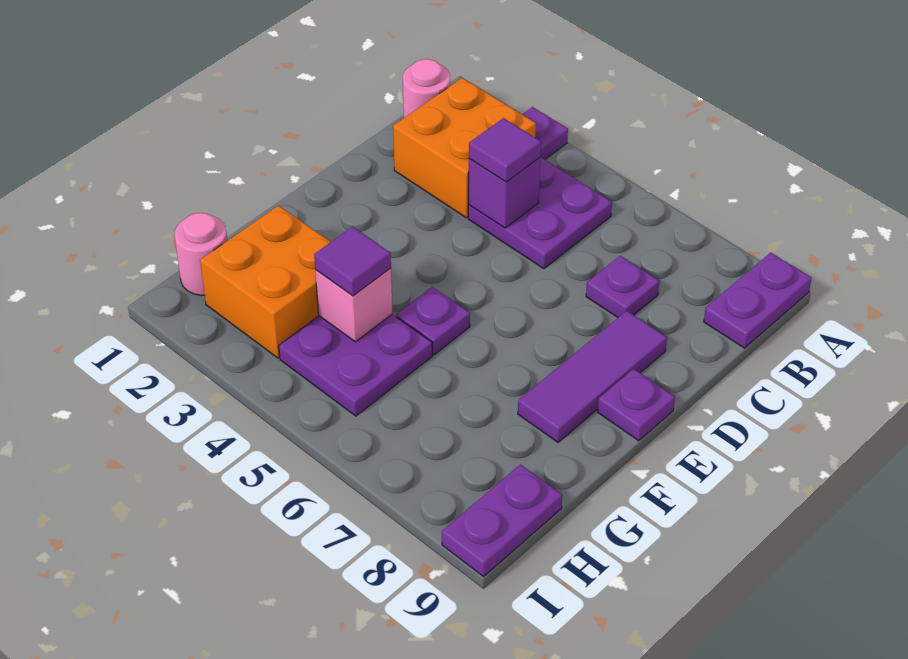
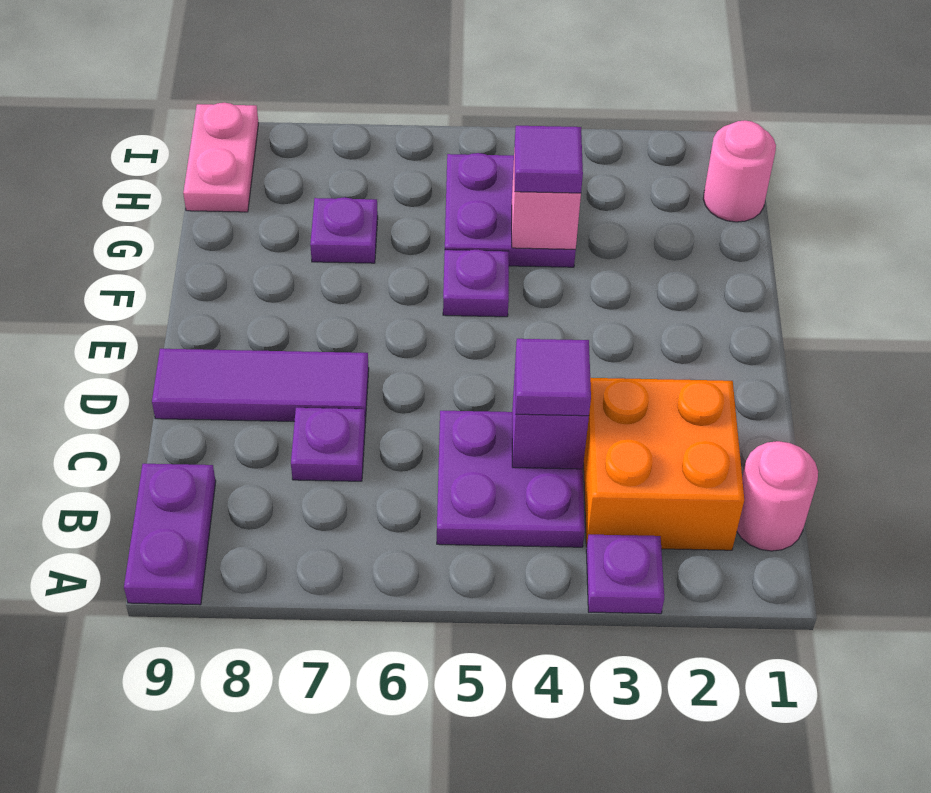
purple 1x3 tile [518,311,667,442] -> purple 1x3 tile turned to [152,349,369,422]
purple 1x1 plate [598,369,675,441] -> purple 1x1 plate moved to [310,197,378,263]
orange 2x2 brick [200,205,330,358] -> none
purple 1x2 plate [442,465,562,577] -> pink 1x2 plate [183,103,258,212]

